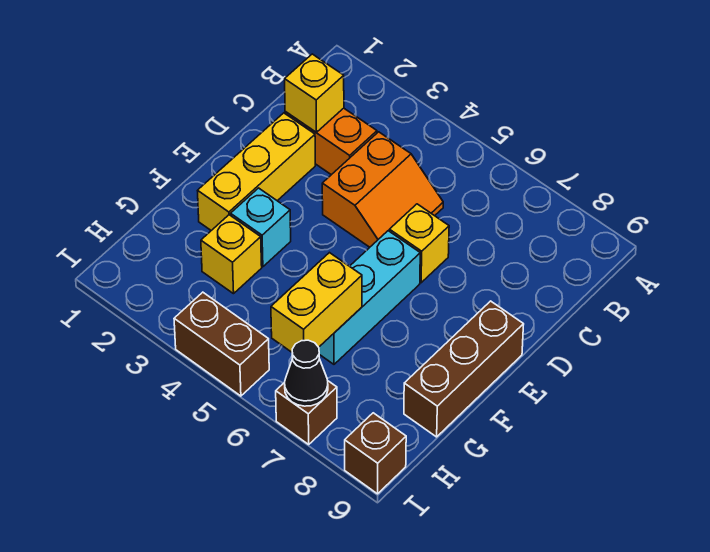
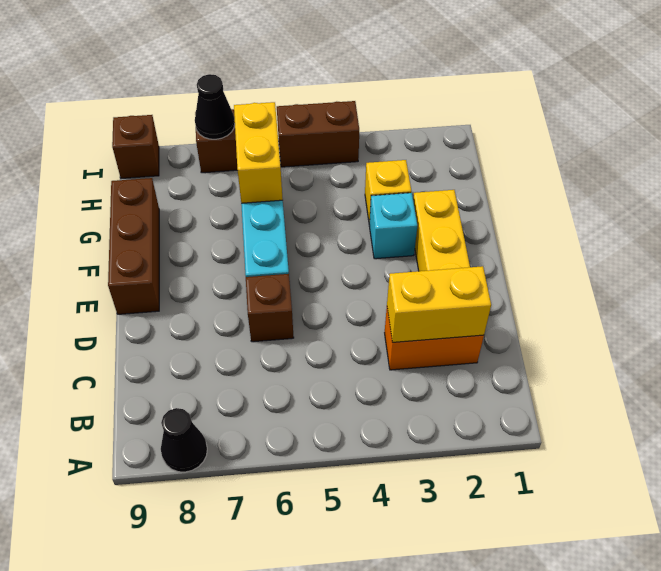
none -> black 1x1 cone [161,408,207,472]
yellow 1x1 brick [285,54,344,132] -> yellow 1x2 brick [387,266,491,342]
orange 2x2 slope [322,132,443,247] -> none
yellow 1x1 brick [389,204,449,283] -> brown 1x1 brick [246,274,294,342]

